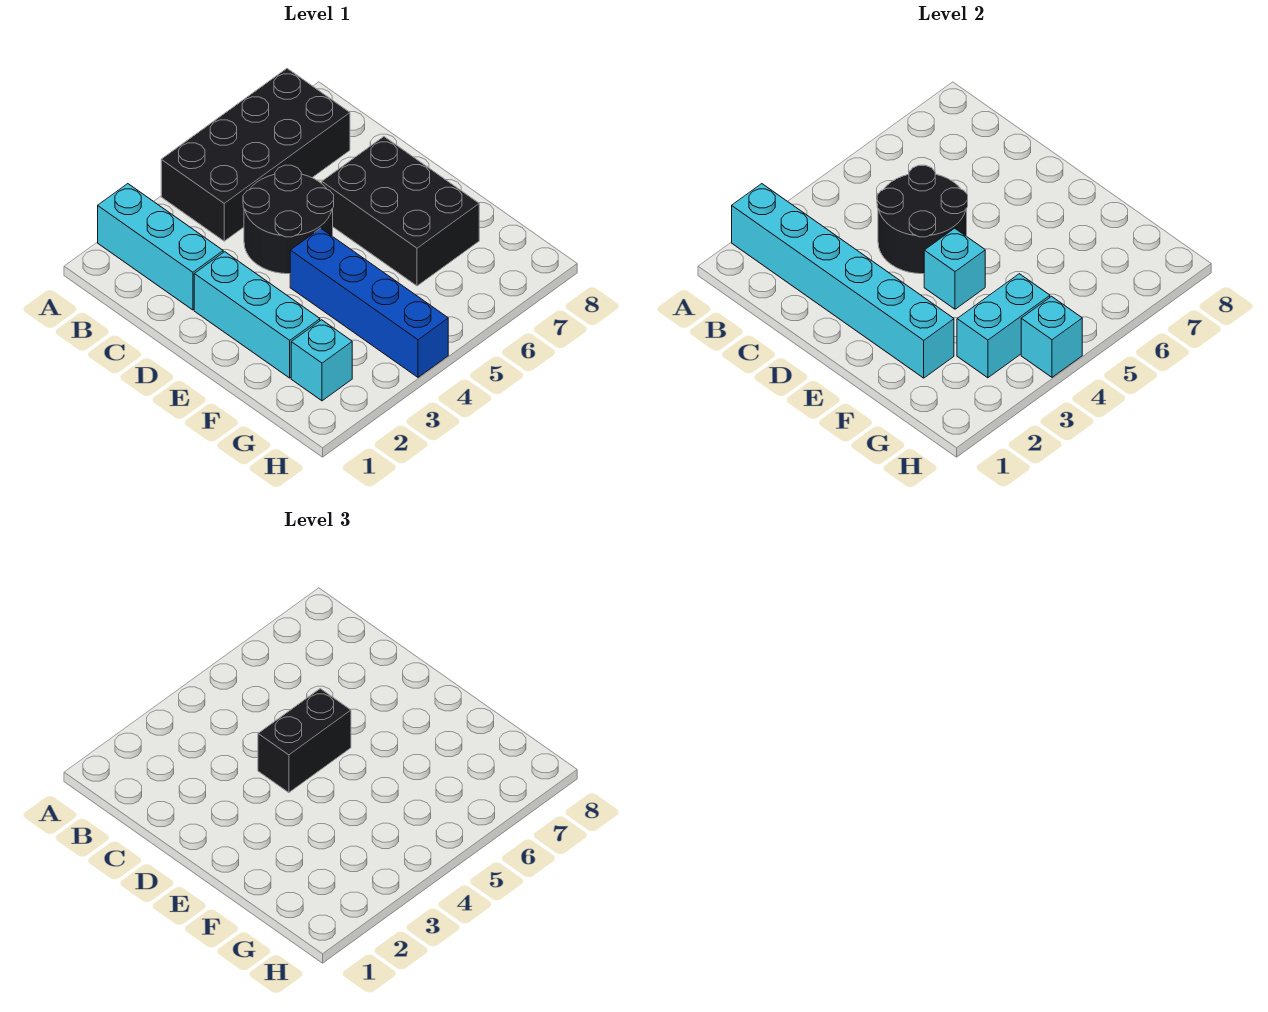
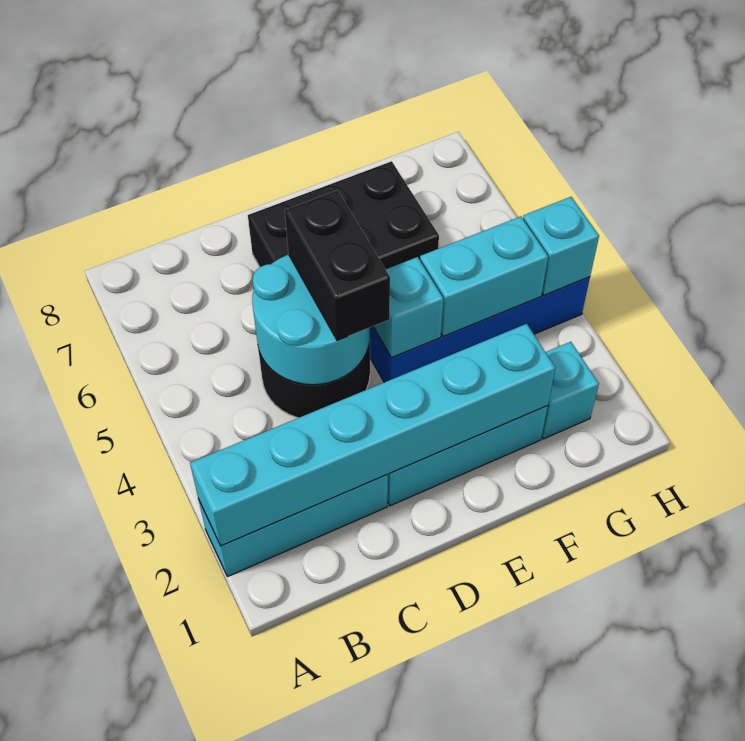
black 2x4 brick [161,69,350,241] -> none
black 2x2 round brick [877,165,968,274] -> cyan 2x2 round brick [252,255,370,385]
cyan 1x2 brick [957,274,1050,378] -> cyan 1x2 brick turned to [420,216,548,337]

